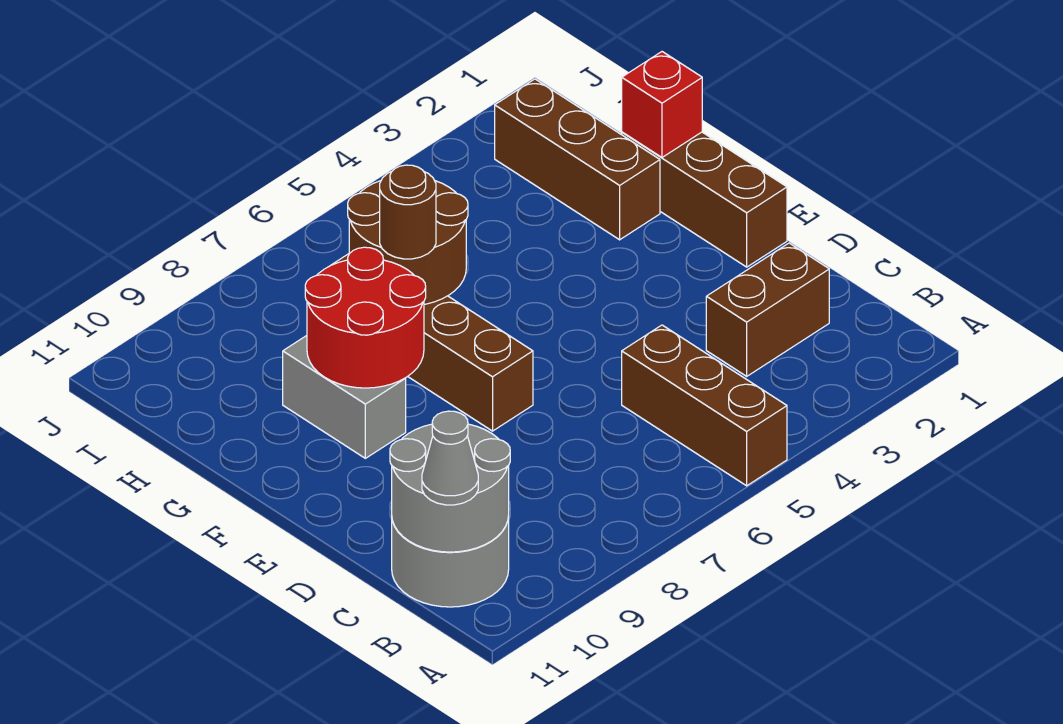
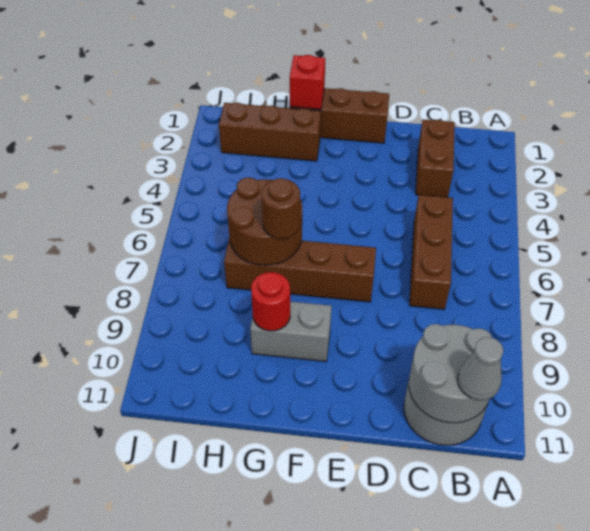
brown 1x3 brick [622,325,787,486] -> brown 1x3 brick turned to [409,195,453,309]
red 2x2 round brick [305,247,426,388] -> red 1x1 round brick [251,272,290,331]

